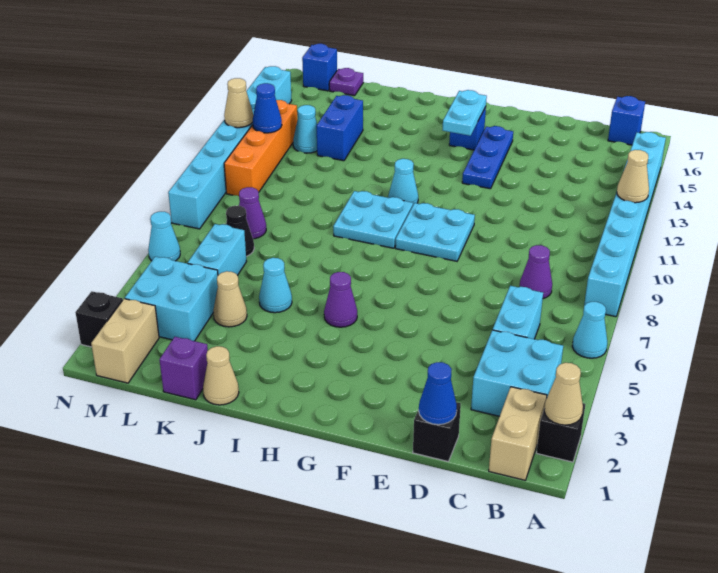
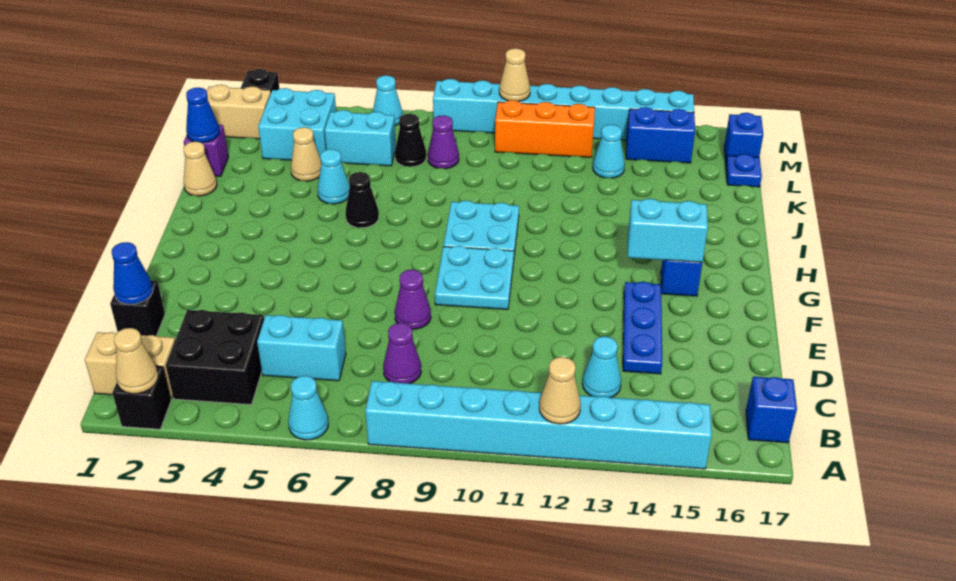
cyan 2x2 brick [471,330,563,416] -> black 2x2 brick [166,310,264,405]
blue 1x3 plate [462,126,513,189] -> blue 1x3 plate turned to [623,282,662,374]
cyan 1x2 plate [443,90,487,136] -> cyan 1x2 brick [628,199,708,262]
purple 1x1 cone [324,272,357,327] -> purple 1x1 cone moved to [395,270,431,329]
cyan 1x1 cone [388,159,418,205] -> cyan 1x1 cone moved to [582,336,621,397]
none -> black 1x1 cone [345,172,379,228]
blue 1x2 brick [317,95,363,161] -> blue 1x2 brick moved to [626,107,695,163]
purple 1x1 plate [329,68,363,96] -> blue 1x1 plate [726,154,762,187]
orange 1x4 brick [224,100,297,196] -> orange 1x3 brick [495,100,595,157]
blue 1x1 cone [252,83,282,133] -> blue 1x1 cone moved to [186,88,220,143]
tan 1x1 cone [224,78,253,128] -> tan 1x1 cone moved to [499,48,530,101]

